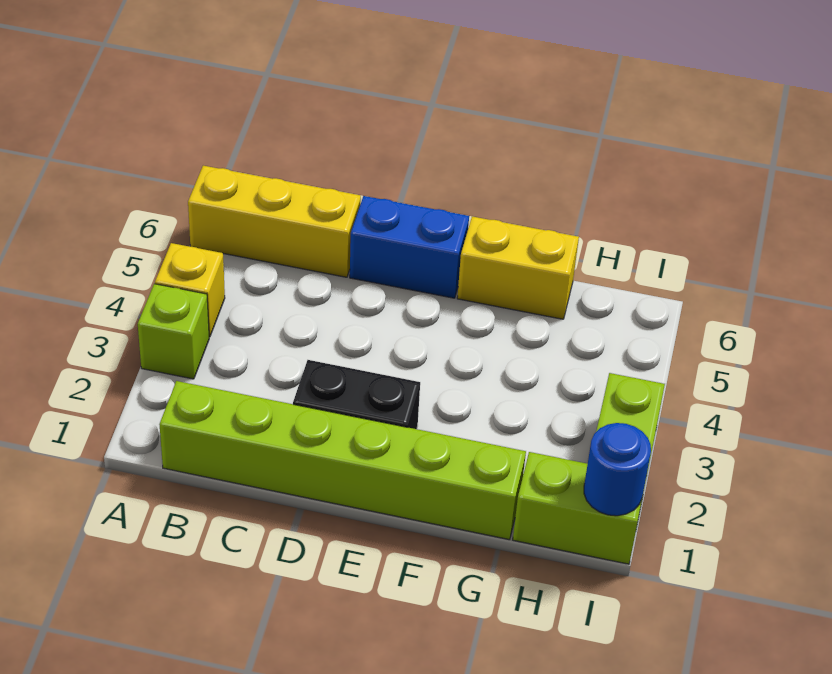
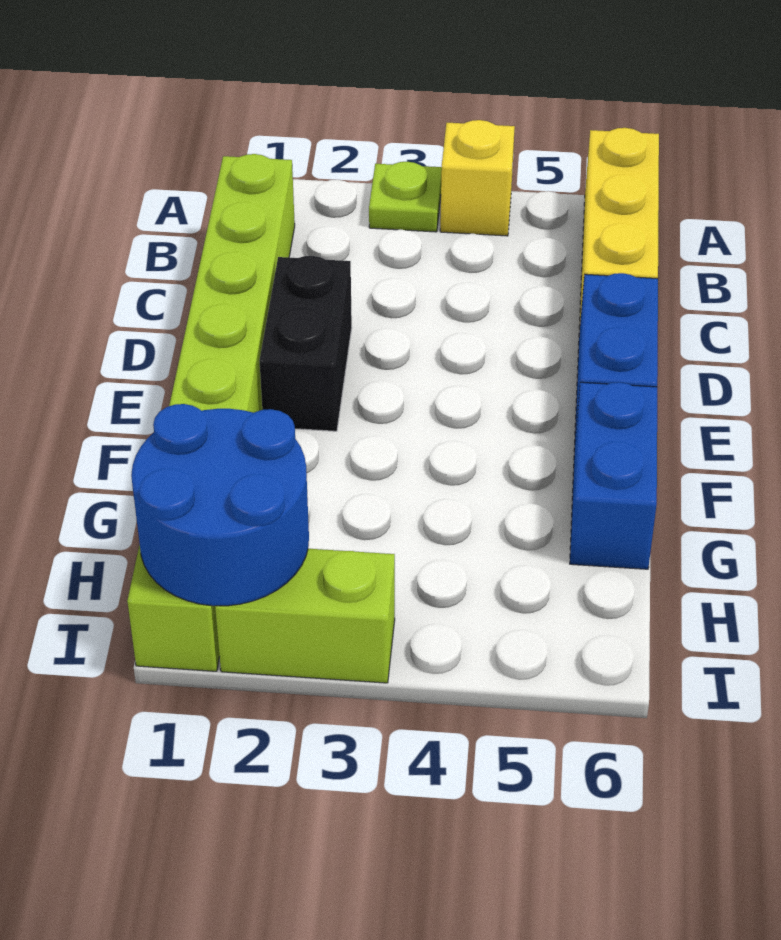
lime 1x1 brick [138,284,209,379] -> lime 1x1 plate [369,162,442,232]
yellow 1x2 brick [457,216,579,319] -> blue 1x2 brick [570,382,657,569]
blue 1x1 round brick [584,423,651,516] -> blue 2x2 round brick [131,404,309,606]

